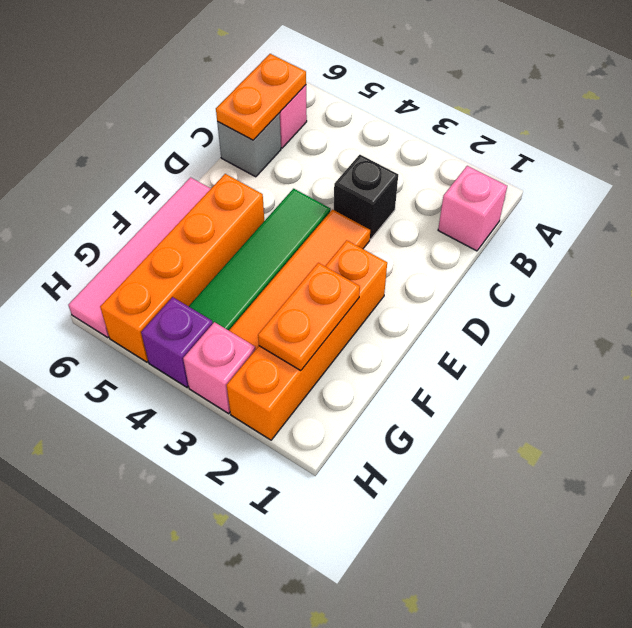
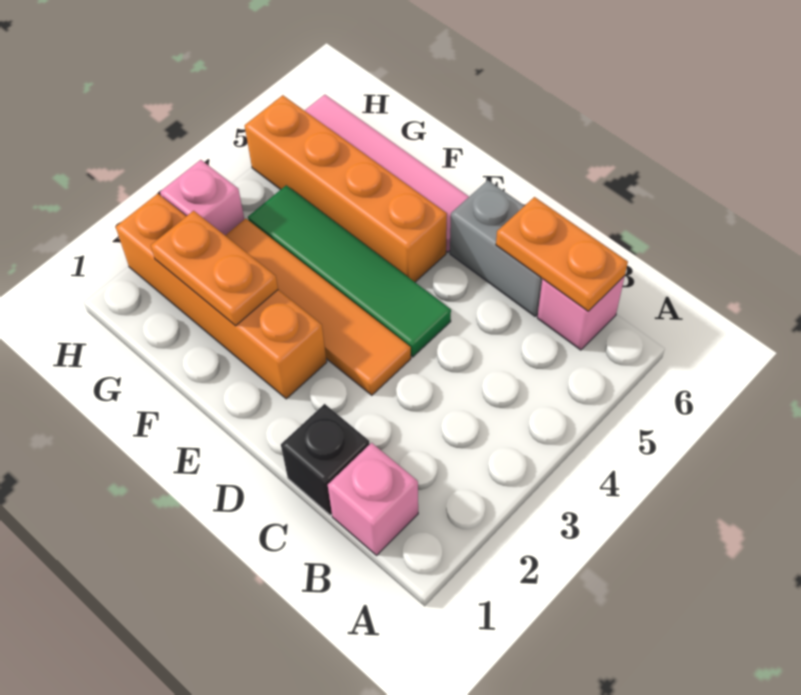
black 1x1 brick [334,155,398,239] -> black 1x1 brick moved to [281,404,370,515]
grey 1x1 brick [217,113,281,177] -> grey 1x2 brick [450,180,542,316]
purple 1x1 brick [141,297,213,387] -> none

